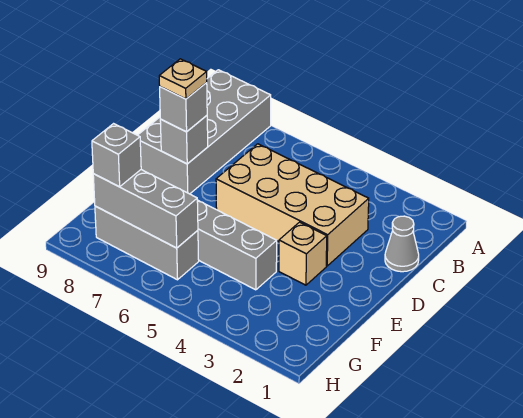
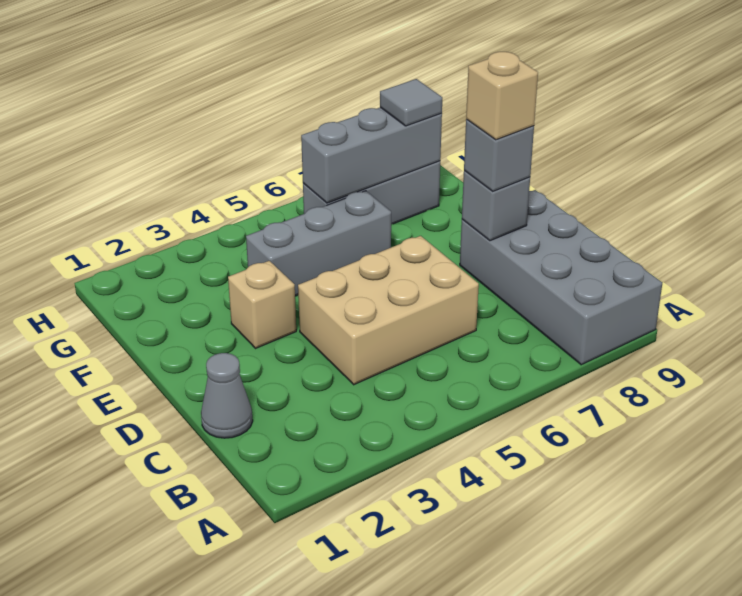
tan 2x4 brick [216,144,369,266] -> tan 2x3 brick [298,236,479,385]
tan 1x1 plate [159,59,207,99] -> tan 1x1 brick [466,52,538,140]
grey 1x1 brick [92,124,141,187] -> grey 1x1 tile [380,79,442,126]

